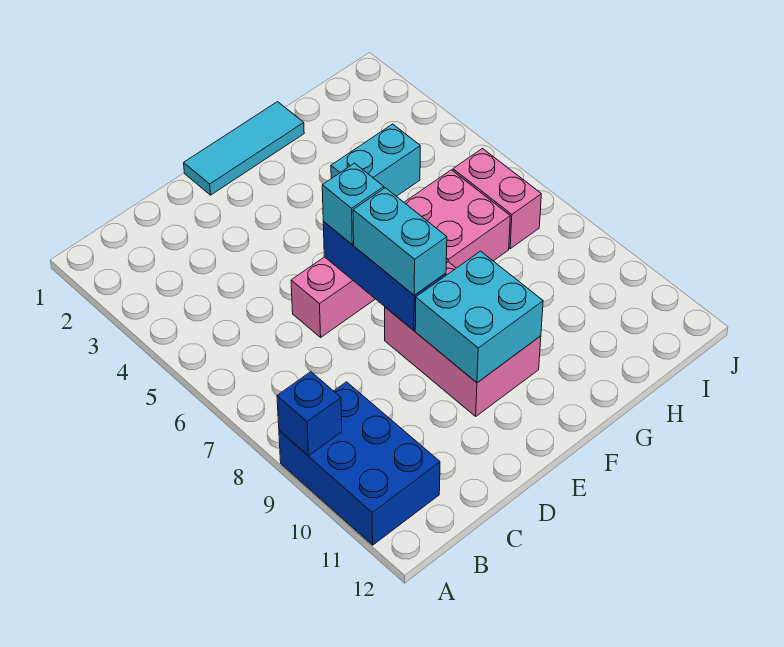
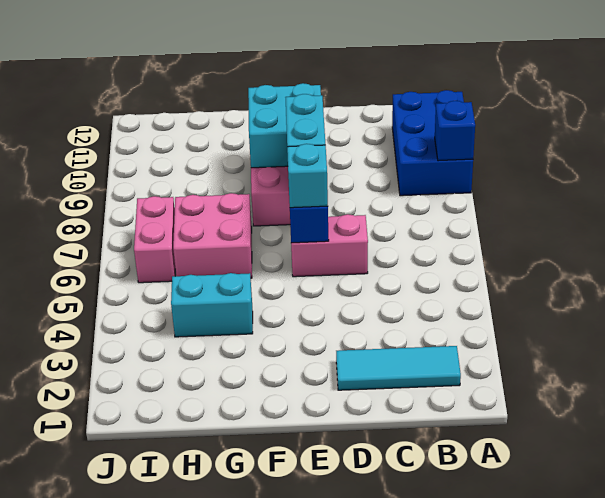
cyan 1x3 tile [184,102,304,195] -> cyan 1x3 tile moved to [336,346,461,390]

